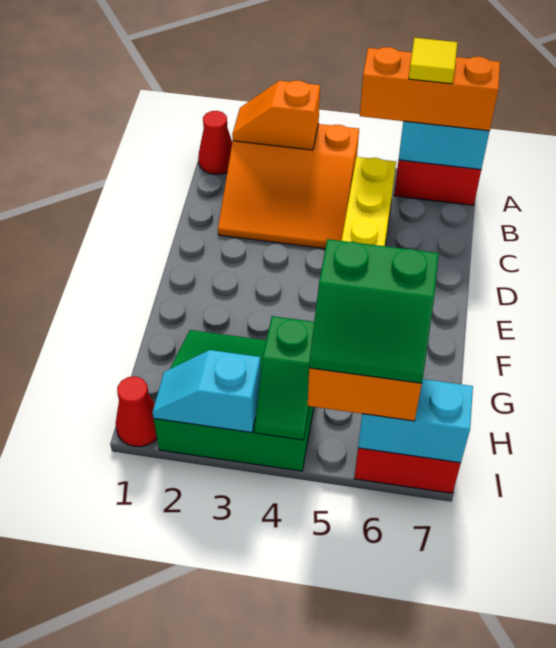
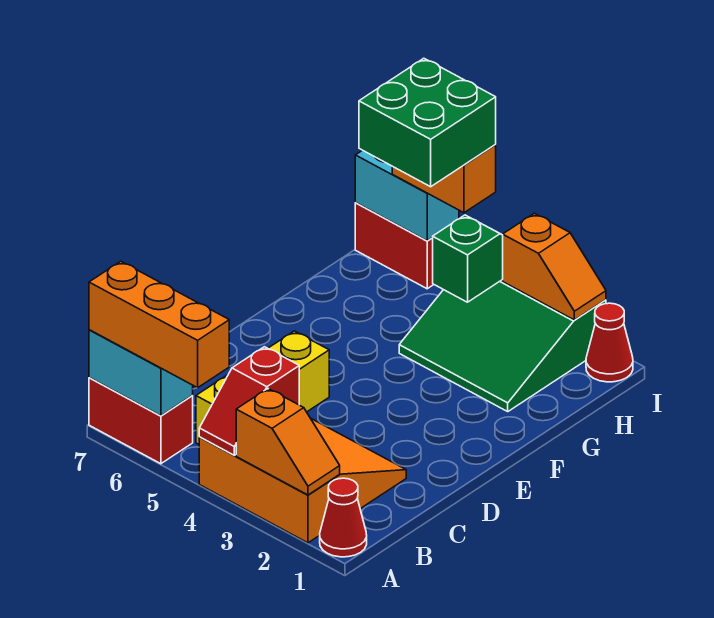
none -> red 1x2 slope [199,347,299,455]
yellow 1x1 tile [409,38,457,84] -> none
green 2x2 slope [309,239,439,384] -> green 2x2 brick [359,58,496,187]
cyan 1x2 slope [152,350,261,433] -> orange 1x2 slope [503,213,606,320]

